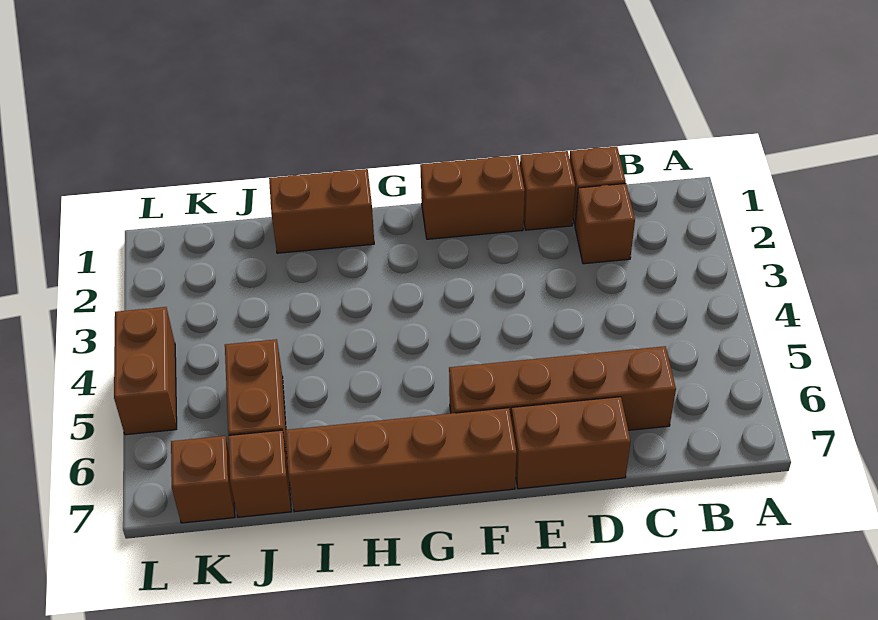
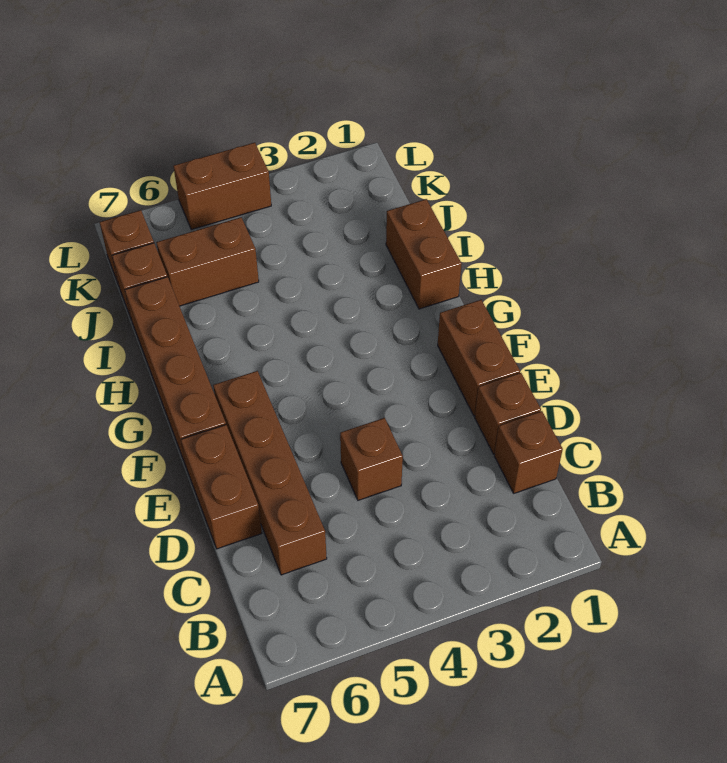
brown 1x1 brick [575,184,635,264] -> brown 1x1 brick moved to [340,418,403,500]

